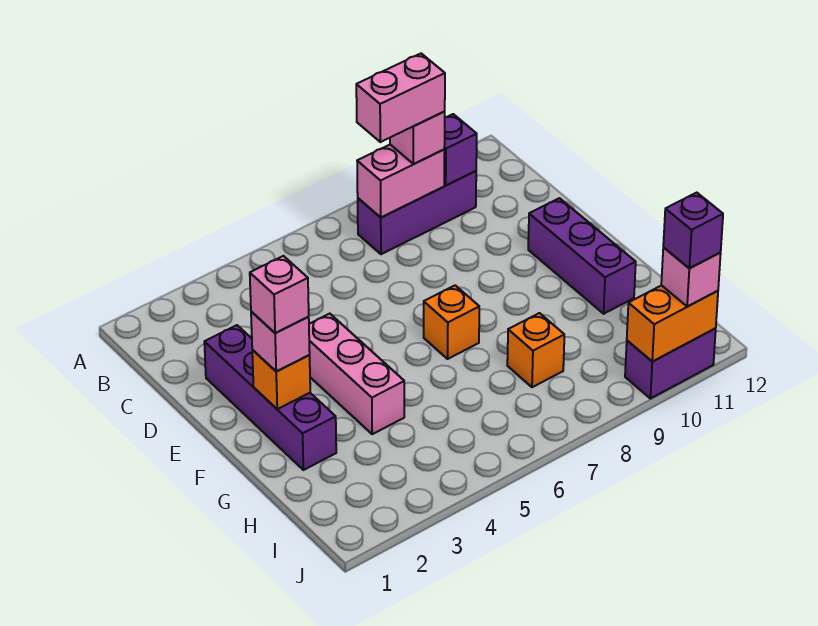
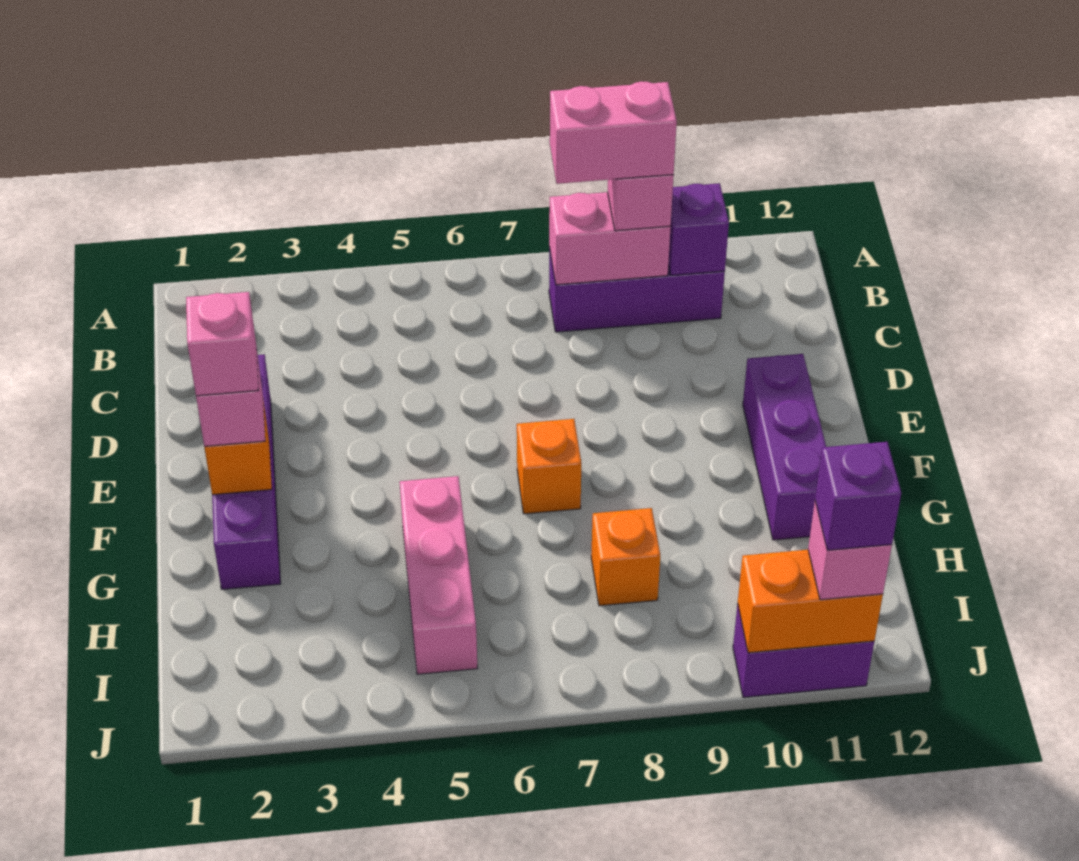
pink 1x3 brick [309,314,404,434] -> pink 1x3 brick moved to [400,476,477,674]

